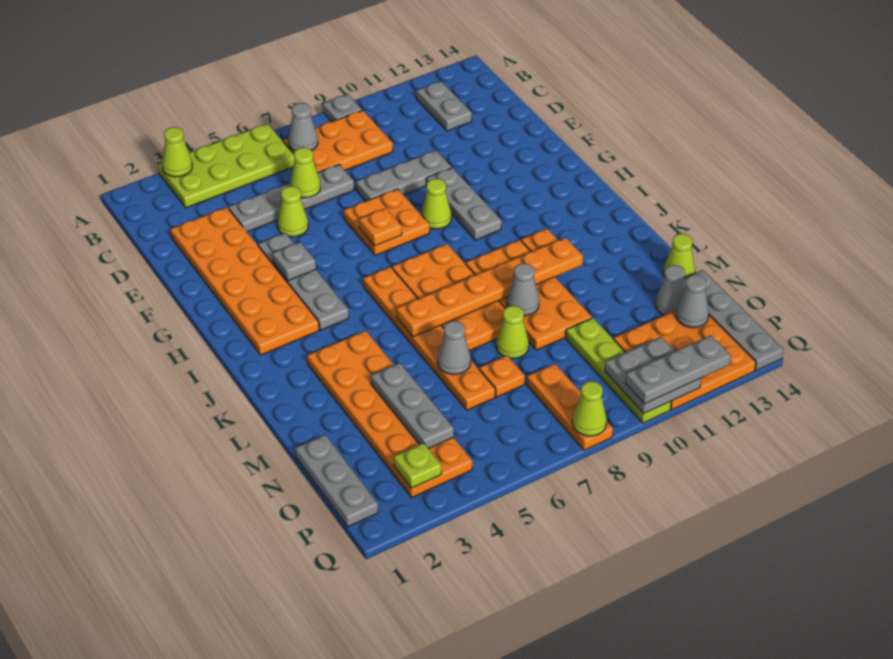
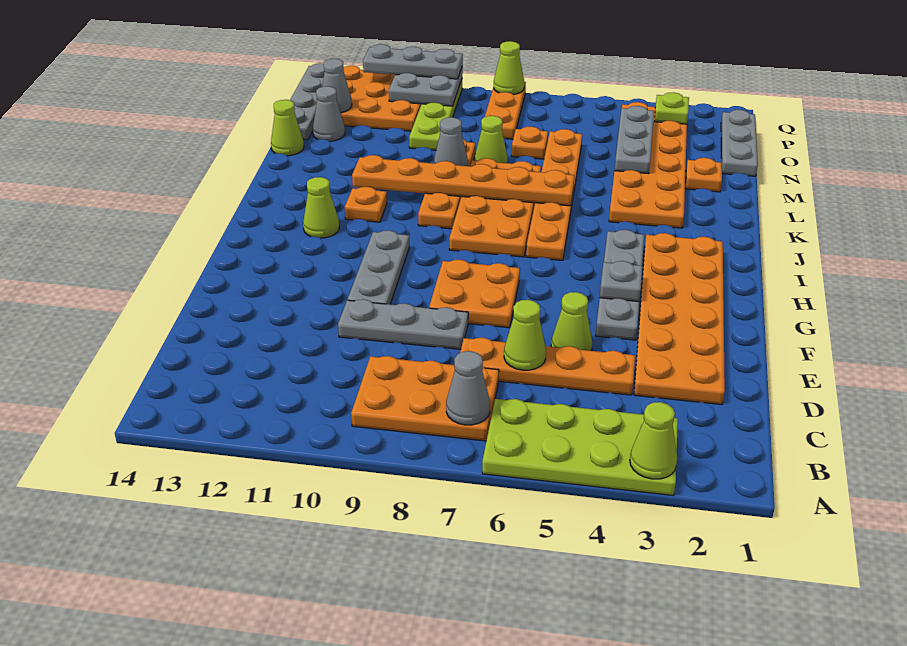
grey 1x1 plate [323,94,362,122] -> none
grey 1x2 plate [417,81,472,131] -> none
grey 1x4 plate [228,165,354,232] -> orange 1x4 plate [460,338,635,395]
orange 1x1 plate [359,208,402,246] -> orange 1x1 plate moved to [686,158,722,192]
lime 1x1 cone [421,179,451,229] -> lime 1x1 cone moved to [303,177,339,238]
orange 2x4 plate [466,240,592,350] -> orange 1x4 plate [418,139,475,229]
grey 1x1 cone [438,321,471,375] -> none

